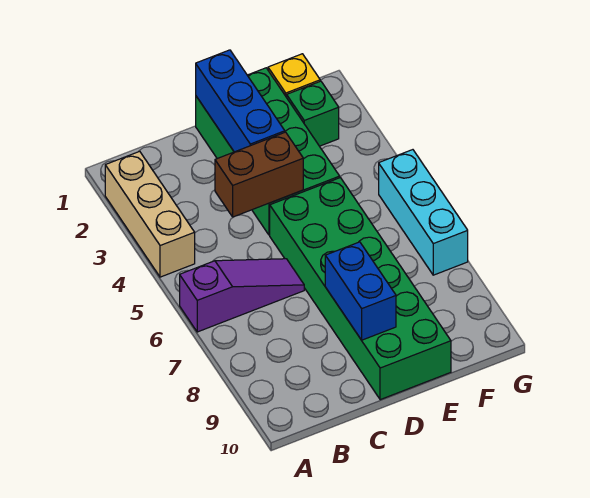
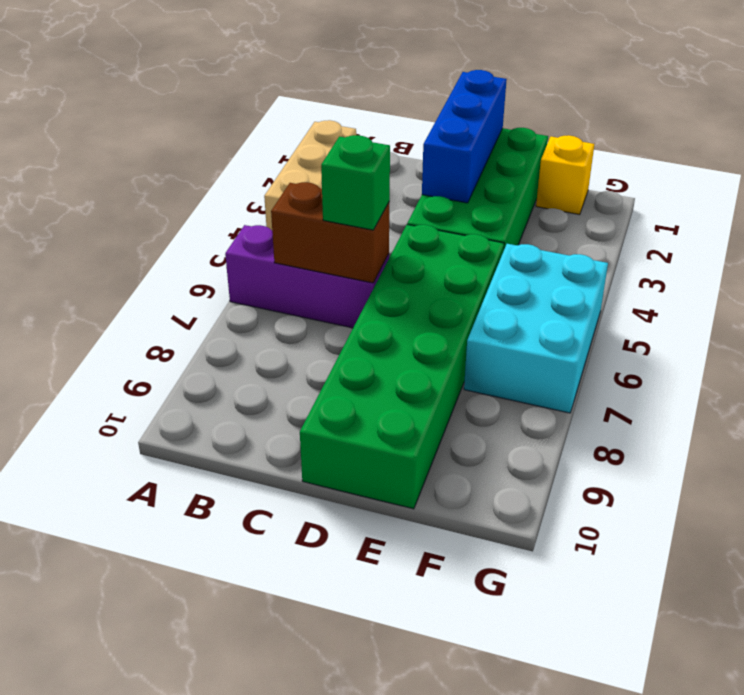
purple 1x3 slope [180,259,304,332] -> purple 1x3 brick [225,225,389,328]
brown 1x2 brick [215,132,303,217] -> brown 1x2 brick moved to [271,182,389,283]
blue 1x2 brick [325,242,396,340] -> none
green 1x1 brick [287,81,339,146] -> green 1x1 brick moved to [321,135,390,230]
cyan 1x3 brick [379,150,468,275] -> cyan 2x3 brick [464,244,608,413]

